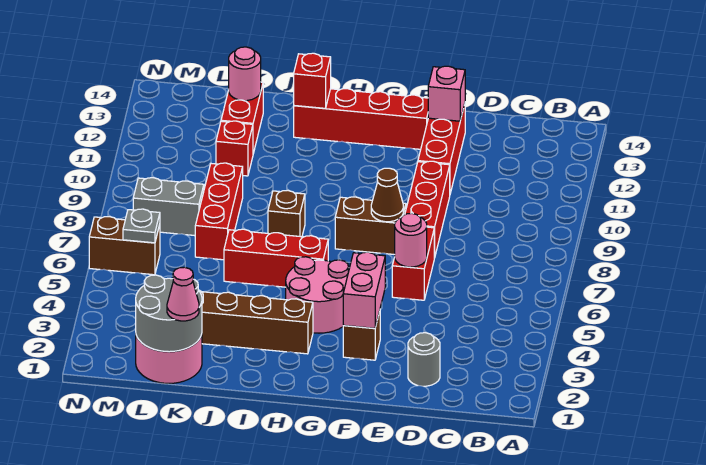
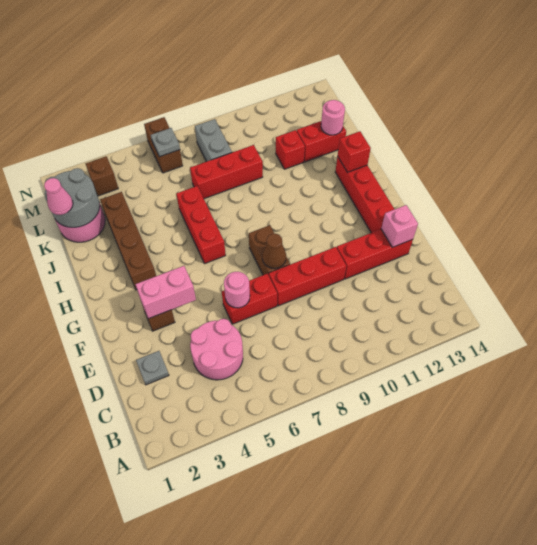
grey 1x1 round brick [408,333,440,386] -> grey 1x1 plate [136,351,169,385]
pink 2x2 round brick [286,257,348,333] -> pink 2x2 round brick moved to [190,319,243,380]
brown 1x1 brick [268,190,305,237] -> brown 1x1 brick moved to [86,156,118,196]

